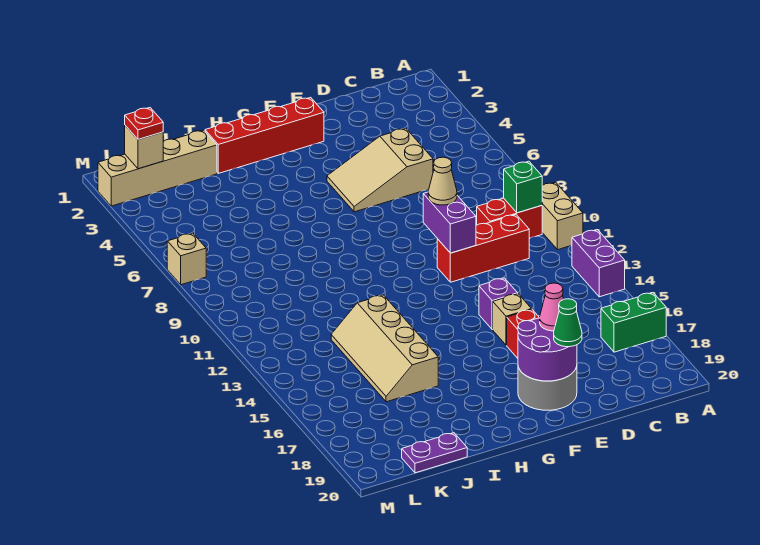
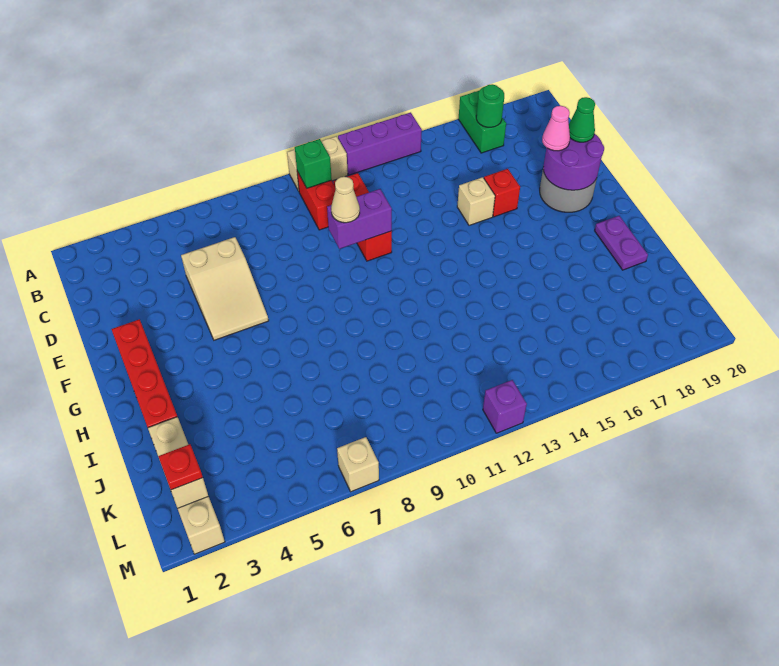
purple 1x2 brick [572,230,625,297] -> purple 1x3 brick [338,112,422,175]
none -> green 1x1 round brick [476,84,504,127]
purple 1x1 brick [479,278,518,330] -> purple 1x1 brick moved to [483,380,527,433]
tan 2x4 slope [331,295,438,402] -> none
purple 1x2 plate [402,433,467,473] -> purple 1x2 plate moved to [595,216,648,270]

